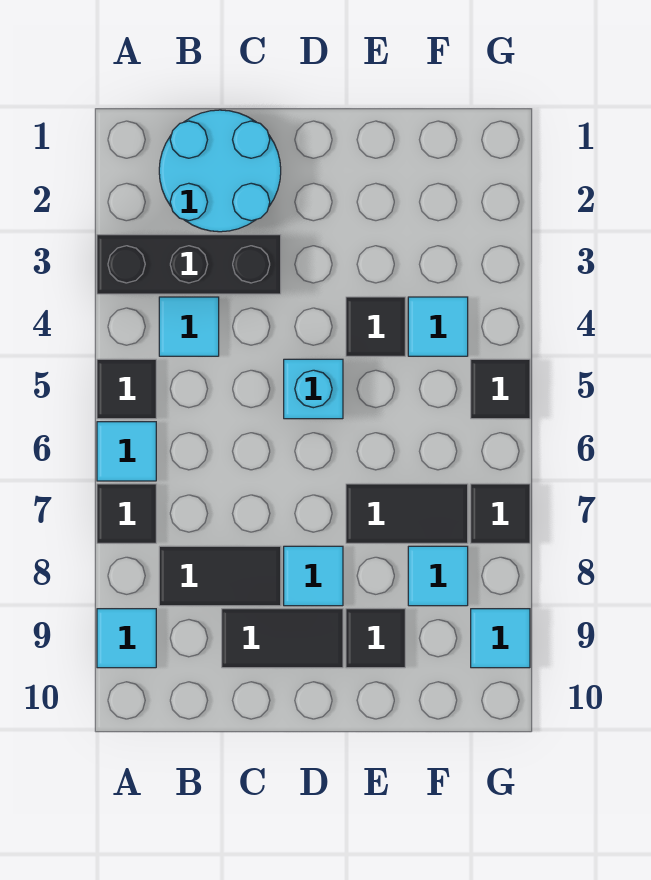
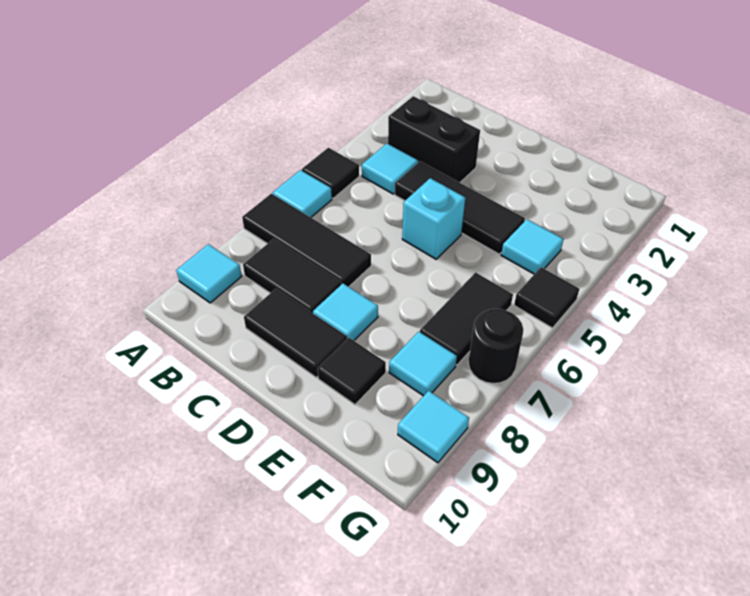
black 1x3 brick [97,235,281,294] -> black 1x2 brick [388,96,480,183]
black 1x1 tile [97,484,156,543] -> black 1x3 tile [242,194,371,287]
cyan 2x2 round brick [159,110,281,232] -> none
black 1x1 tile [346,297,405,356] -> black 1x3 tile [395,162,525,254]
black 1x2 tile [346,484,468,543] -> black 1x2 tile turned to [420,272,513,365]
black 1x1 tile [471,484,530,543] -> black 1x1 round brick [468,309,523,384]

